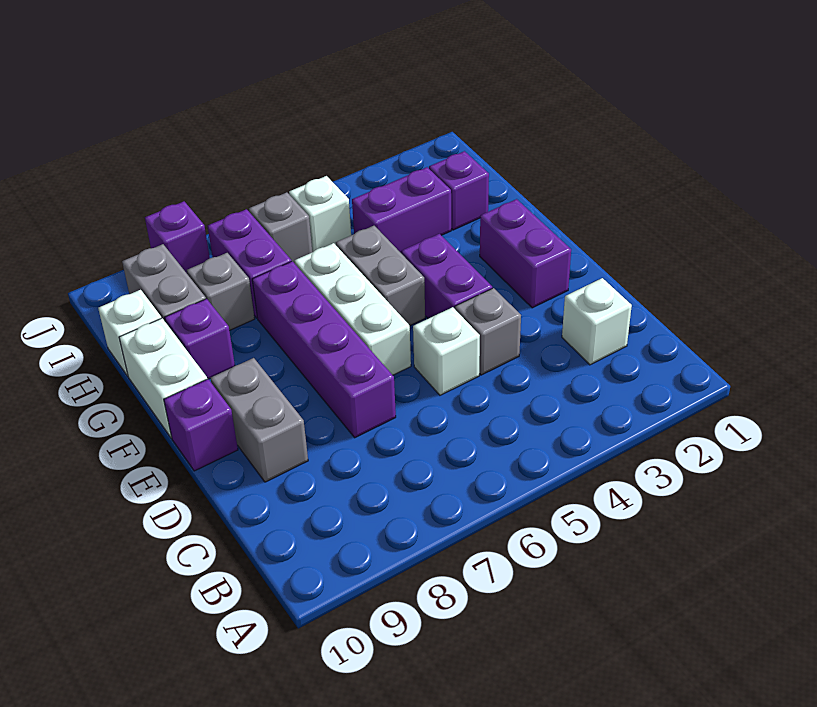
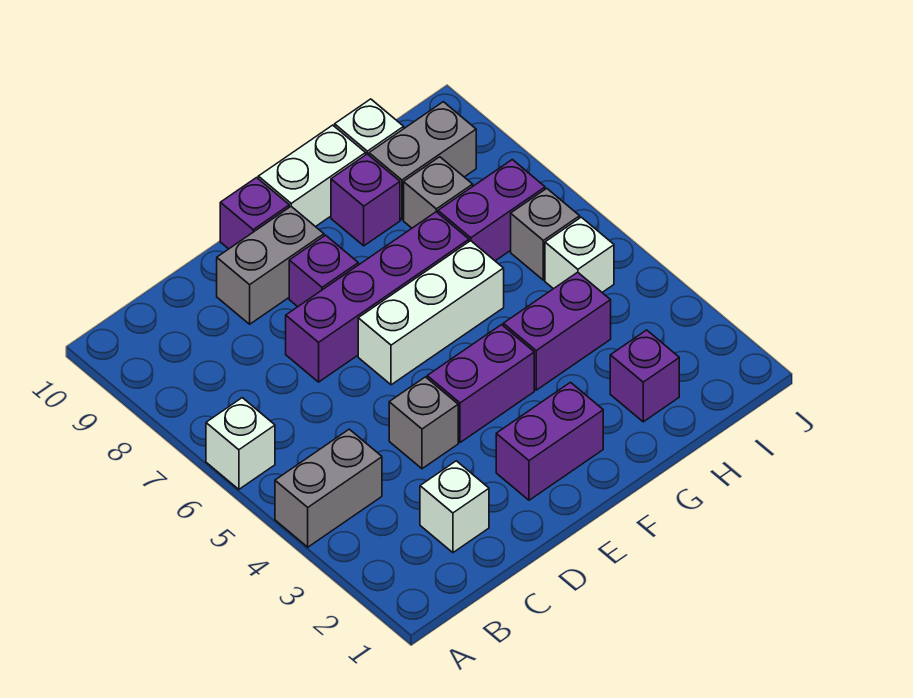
white 1x1 brick [413,307,480,395] -> white 1x1 brick moved to [206,398,275,489]
grey 1x2 brick [336,226,425,326] -> grey 1x2 brick moved to [275,429,382,547]
purple 1x2 brick [352,167,451,253] -> purple 1x2 brick turned to [503,272,611,390]
purple 1x1 brick [145,201,210,273] -> purple 1x1 brick moved to [289,235,358,307]

